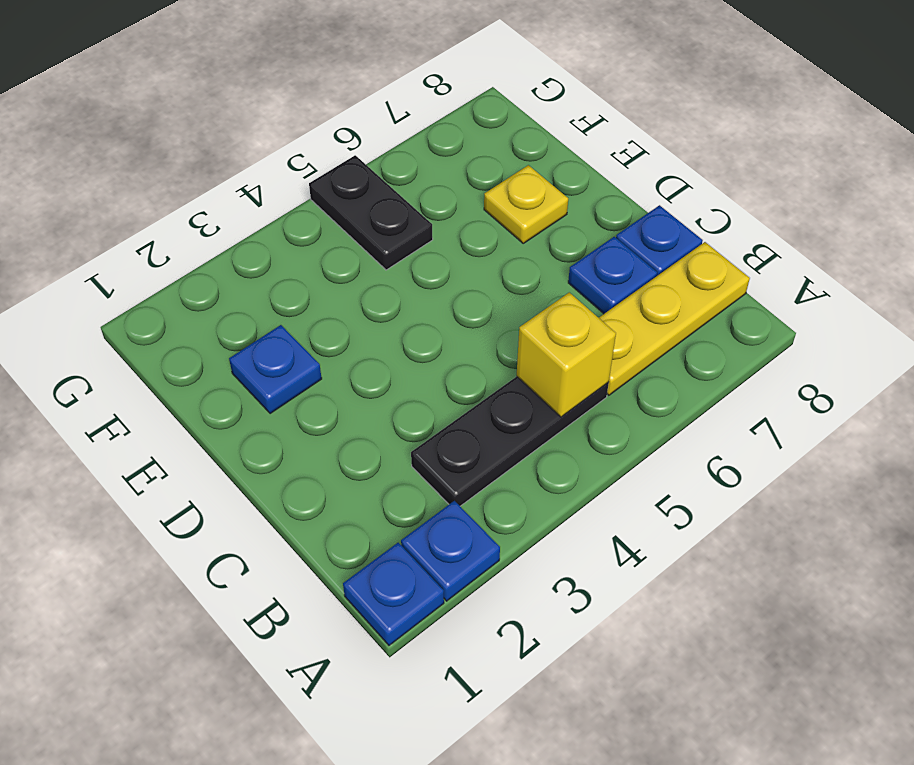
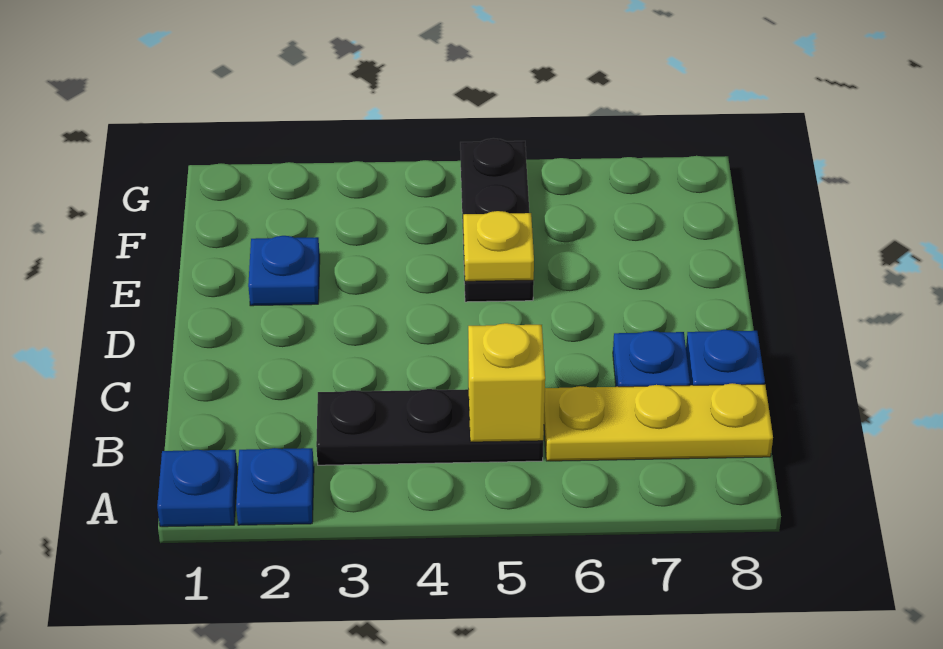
yellow 1x1 plate [484,165,568,243] -> yellow 1x1 plate moved to [463,211,534,281]
black 1x2 plate [309,155,433,270] -> black 1x3 plate [460,138,534,302]

